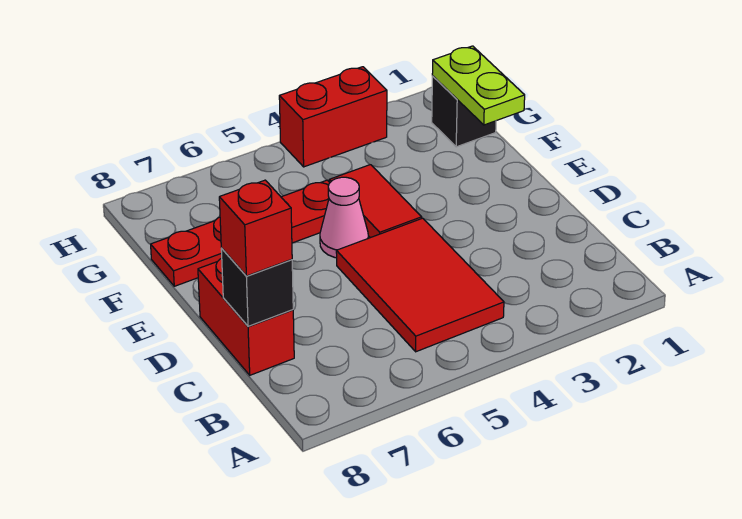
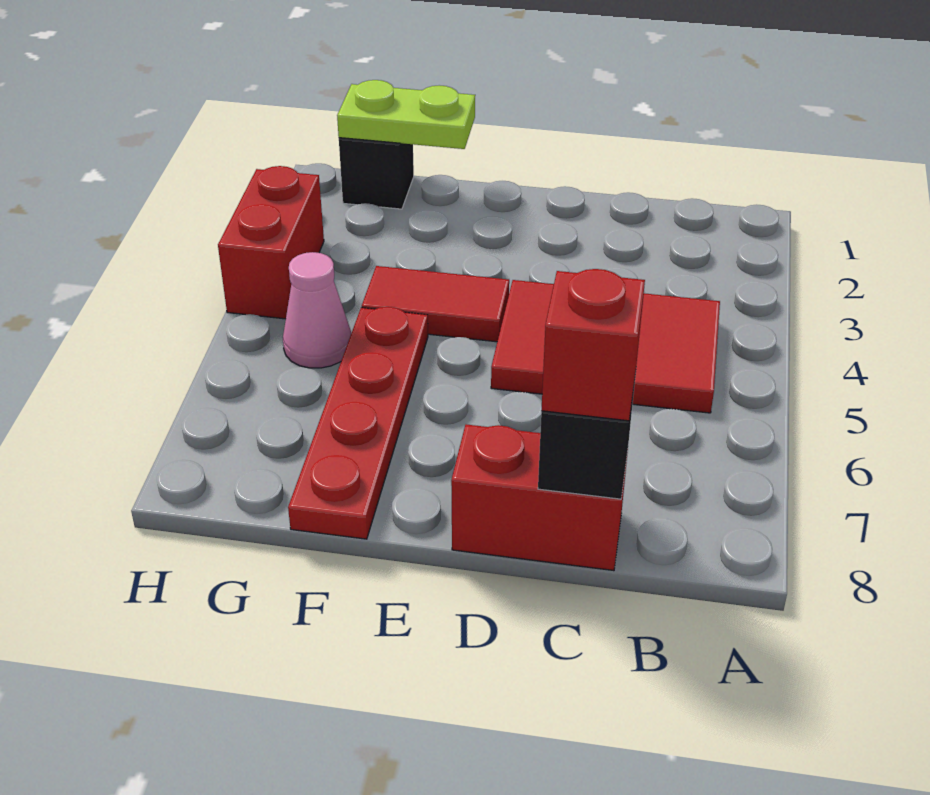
pink 1x1 cone [320,177,368,258] -> pink 1x1 cone moved to [283,252,351,368]

